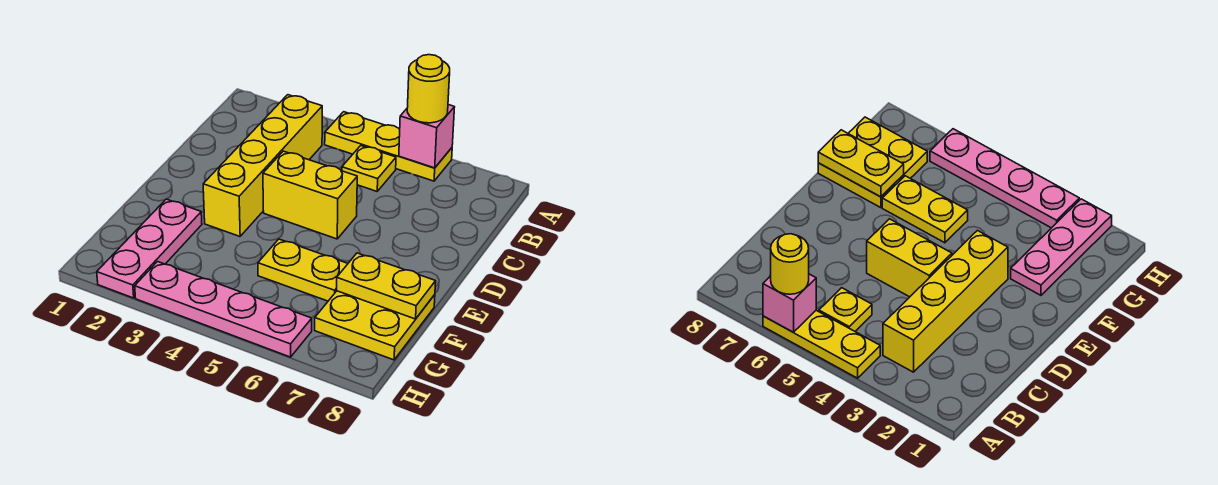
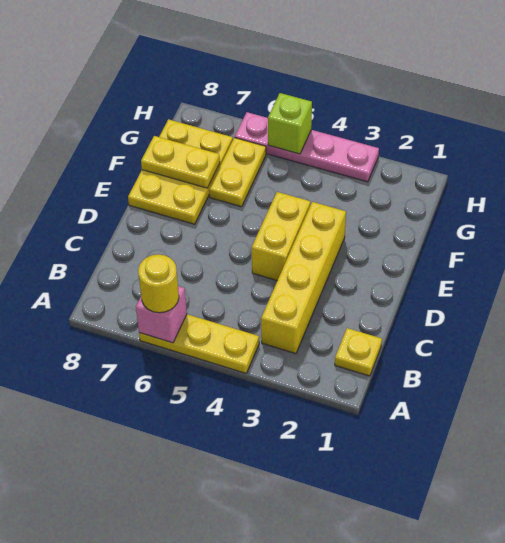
yellow 1x1 plate [342,146,396,191] -> yellow 1x1 plate moved to [335,328,382,376]
yellow 1x2 brick [263,151,357,239] -> yellow 1x2 brick turned to [252,192,310,281]
pink 1x3 plate [97,199,202,298] -> none
yellow 1x2 plate [258,239,348,301] -> yellow 1x2 plate turned to [209,138,266,207]
yellow 2x2 plate [315,291,435,360] -> yellow 2x3 plate [128,119,233,224]
none -> lime 1x1 brick [268,93,312,154]

